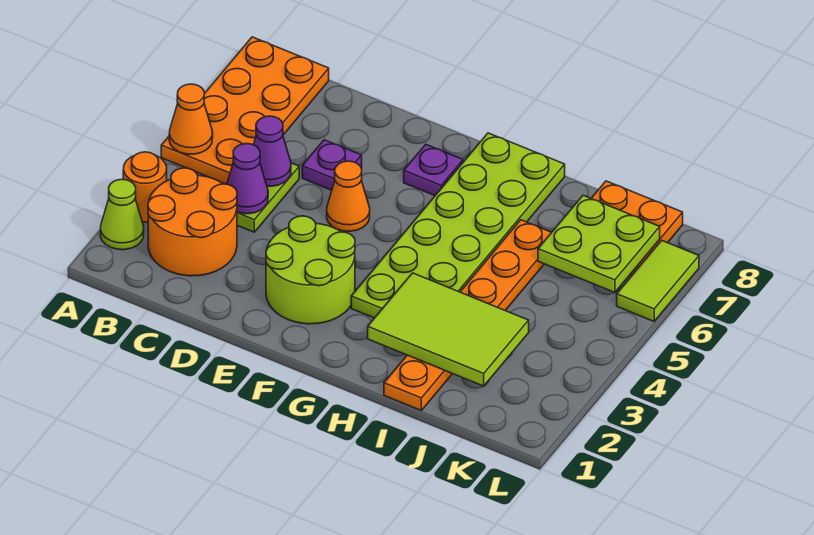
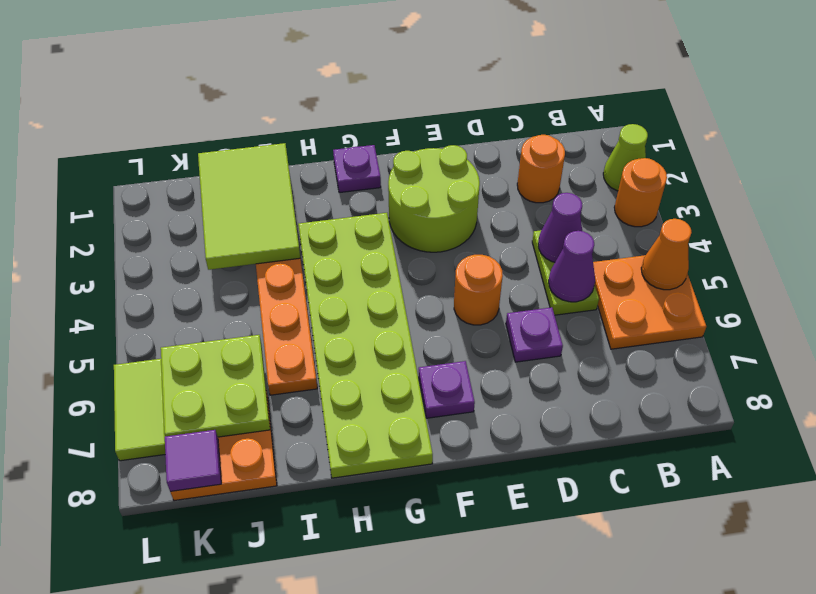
orange 2x4 plate [161,37,329,184] -> orange 2x2 plate [593,255,706,349]
orange 2x2 round brick [148,168,237,276] -> orange 1x1 round brick [517,135,565,203]
orange 1x1 cone [327,161,370,231] -> orange 1x1 round brick [454,255,503,325]
none -> purple 1x1 plate [333,145,381,193]
lime 2x3 tile [368,273,529,386] -> lime 2x3 tile turned to [198,143,300,270]
none -> purple 1x1 tile [165,430,221,492]

